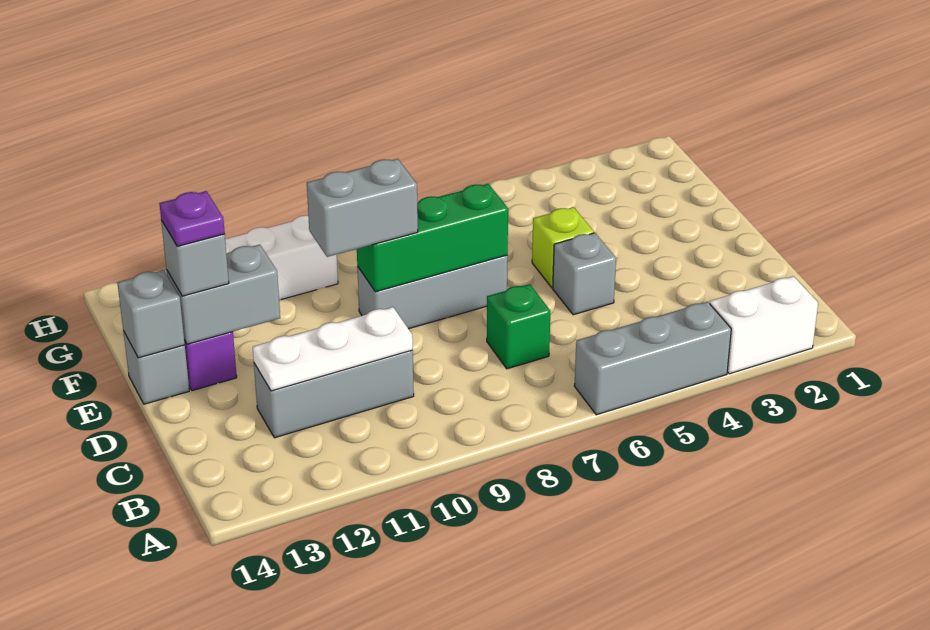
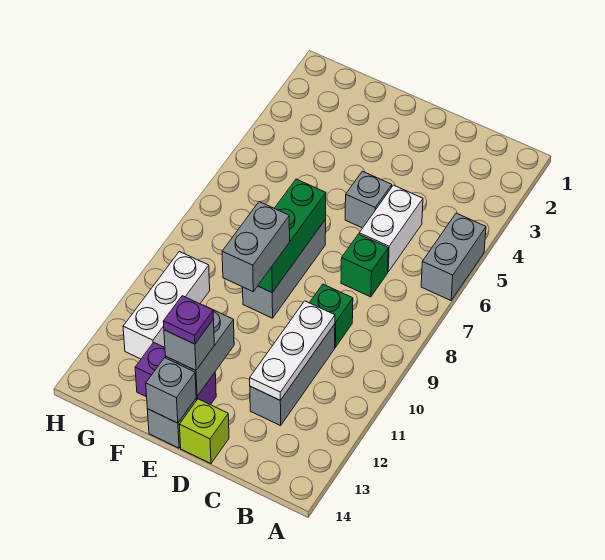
white 1x2 brick [710,276,818,374] -> white 1x2 brick moved to [359,185,423,272]
grey 1x3 brick [574,302,731,415] -> grey 1x2 brick [421,213,486,300]
none -> green 1x1 brick [310,284,353,347]
lime 1x1 brick [532,207,594,288] -> lime 1x1 brick moved to [179,399,229,464]

